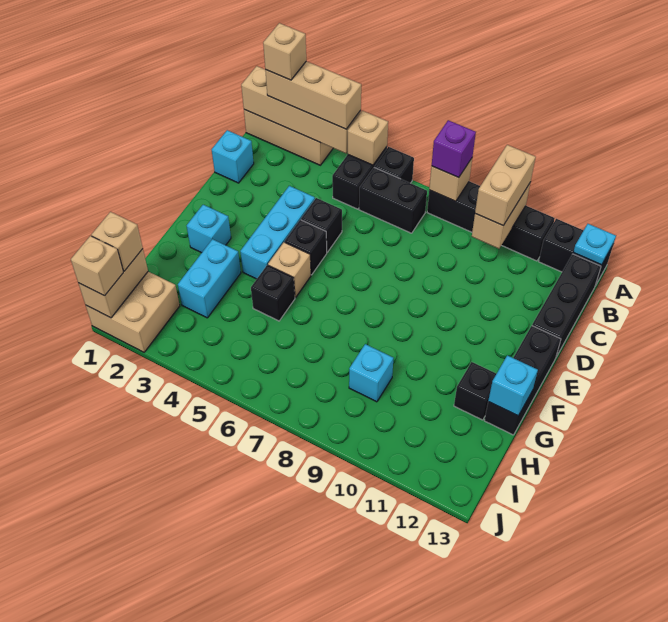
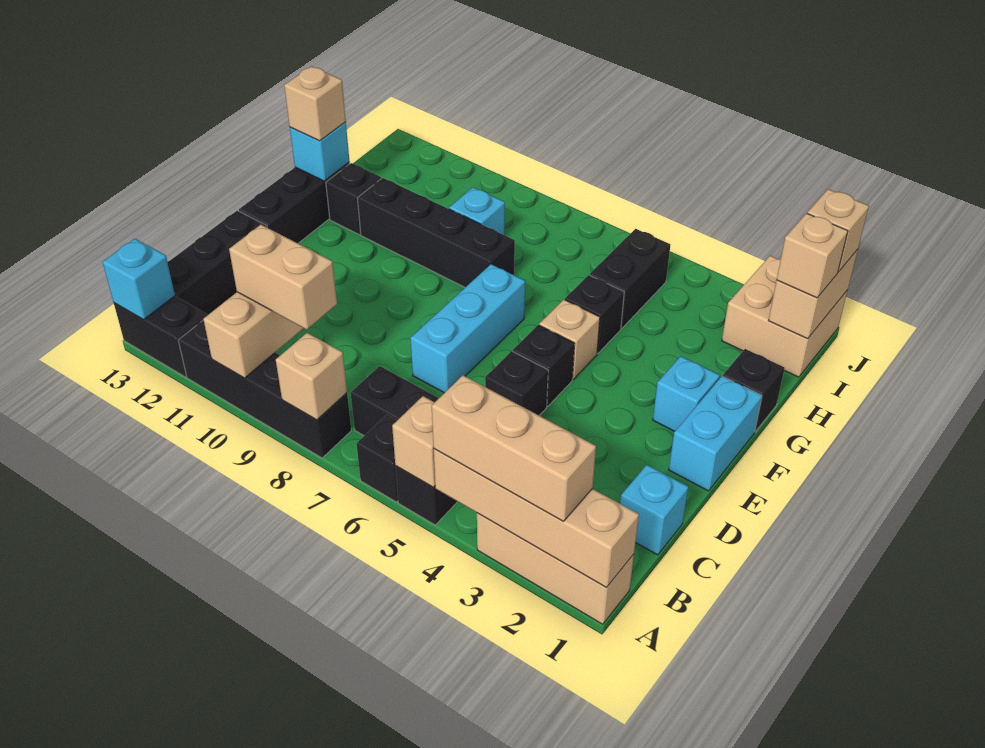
tan 1x1 brick [263,23,306,80] -> tan 1x1 brick moved to [284,66,346,141]
purple 1x1 brick [432,120,476,178] -> none
tan 1x2 brick [475,145,536,225] -> tan 1x2 brick turned to [229,225,337,330]
cyan 1x1 plate [573,224,616,265] -> cyan 1x1 brick [103,239,175,320]
cyan 1x3 brick [240,186,315,279] -> cyan 1x3 brick moved to [410,264,525,393]
none -> black 1x1 brick [723,349,785,432]
cyan 1x2 brick [178,239,241,318] -> cyan 1x2 brick moved to [669,376,762,491]
none -> black 1x4 brick [357,178,515,287]
none -> black 1x2 brick [590,229,670,329]

